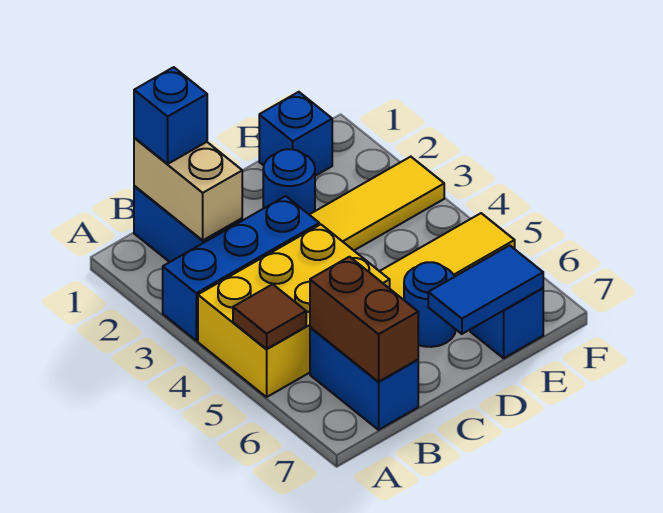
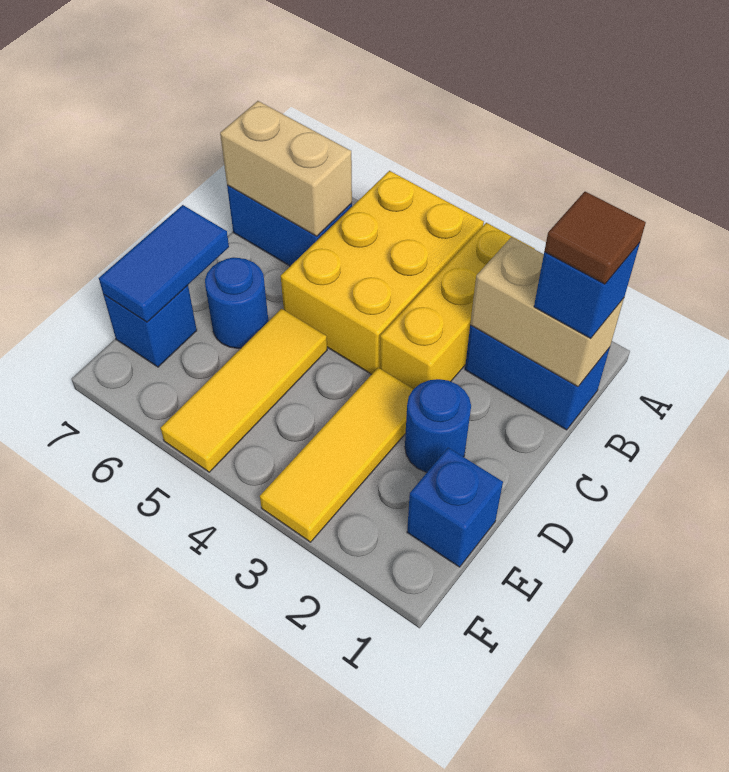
blue 1x3 brick [163,196,319,340] -> yellow 1x3 brick [380,223,534,389]
brown 1x1 tile [233,284,306,349] -> brown 1x1 tile moved to [544,192,646,284]
brown 1x2 brick [310,257,418,382] -> tan 1x2 brick [220,101,352,236]

